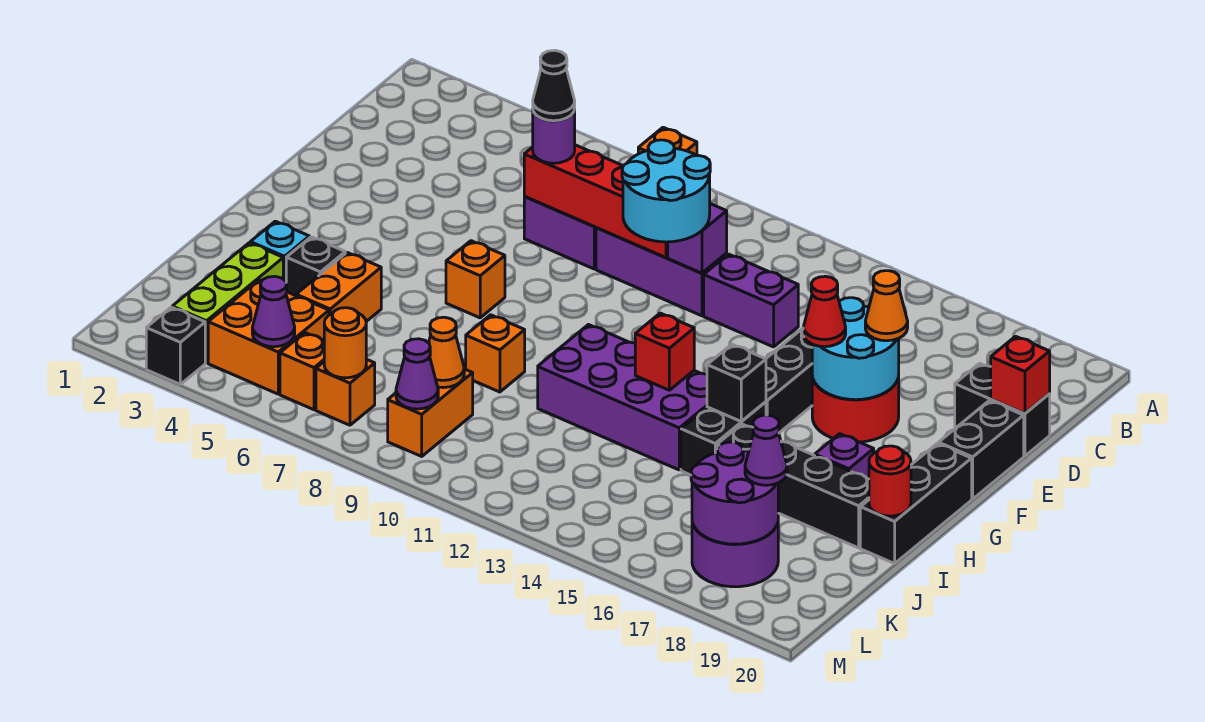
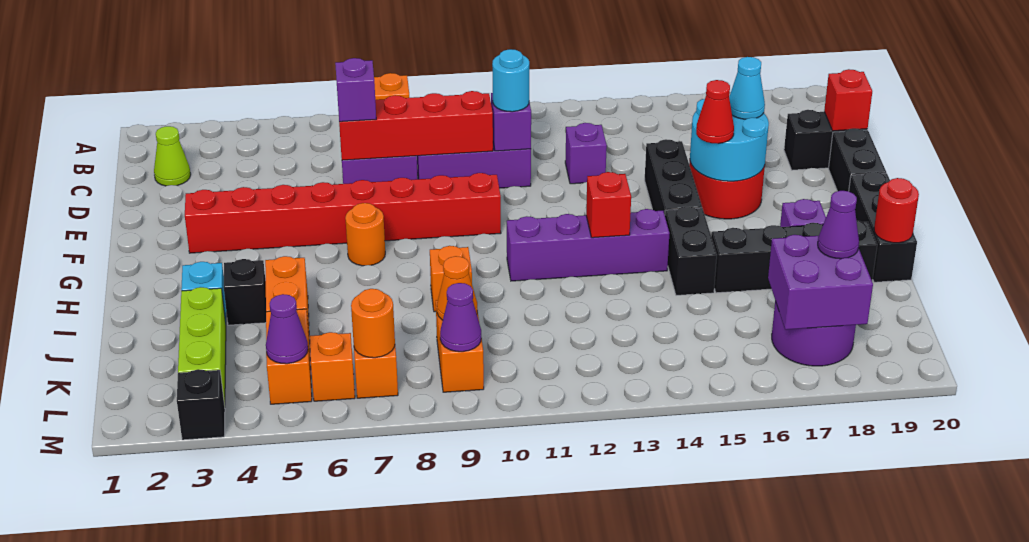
none -> lime 1x1 cone [154,126,191,186]
purple 1x1 round brick [533,110,575,163] -> purple 1x1 brick [335,58,376,122]
black 1x1 cone [533,51,575,121] -> none
cyan 2x2 round brick [622,140,710,242] -> cyan 1x1 round brick [492,49,529,112]
purple 1x2 brick [704,254,798,347] -> purple 1x1 brick [565,123,607,184]
orange 1x1 cone [865,271,908,341] -> cyan 1x1 cone [729,57,765,119]
none -> red 1x8 brick [185,173,501,253]
orange 1x1 brick [446,241,505,318] -> orange 1x1 round brick [345,203,385,266]
purple 2x4 brick [538,325,707,470] -> purple 1x4 brick [507,209,670,281]
black 1x1 brick [707,344,766,421] -> none
orange 2x2 brick [208,280,329,394] -> orange 1x2 brick [266,309,312,404]
purple 2x2 round brick [691,442,778,544] -> purple 2x2 brick [768,235,873,330]

